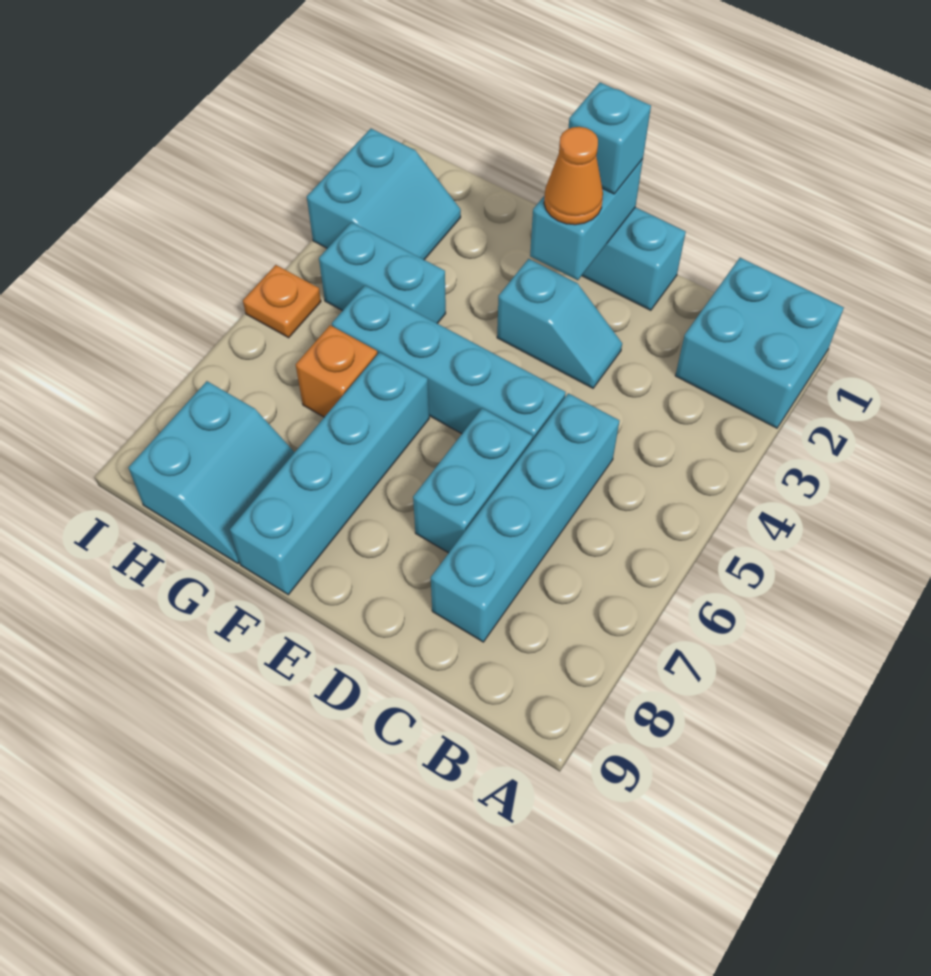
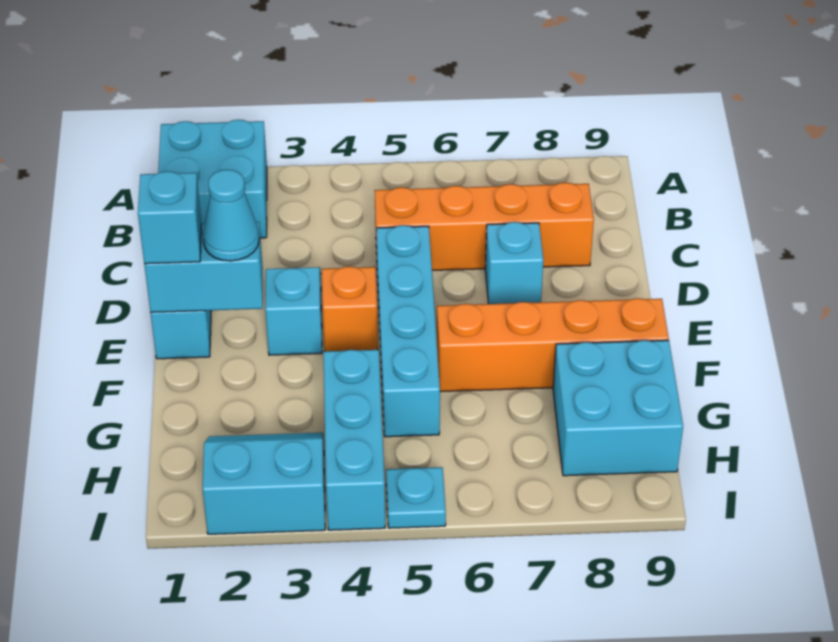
cyan 1x4 brick [431,393,619,642] -> orange 1x4 brick [375,183,594,270]
cyan 1x2 brick [413,408,533,553] -> cyan 1x1 brick [485,222,543,304]
orange 1x1 cone [544,127,603,225] -> cyan 1x1 cone [203,170,259,261]
cyan 1x4 brick [230,352,429,595] -> orange 1x4 brick [437,298,669,392]
cyan 1x2 brick [319,222,446,324] -> cyan 1x3 brick [323,350,385,530]
orange 1x1 brick [296,325,377,417] -> orange 1x1 brick moved to [322,267,378,351]
cyan 2x2 slope [128,381,295,563] -> cyan 2x2 brick [553,340,683,476]
orange 1x1 plate [243,265,321,338] -> cyan 1x1 plate [386,467,446,528]

